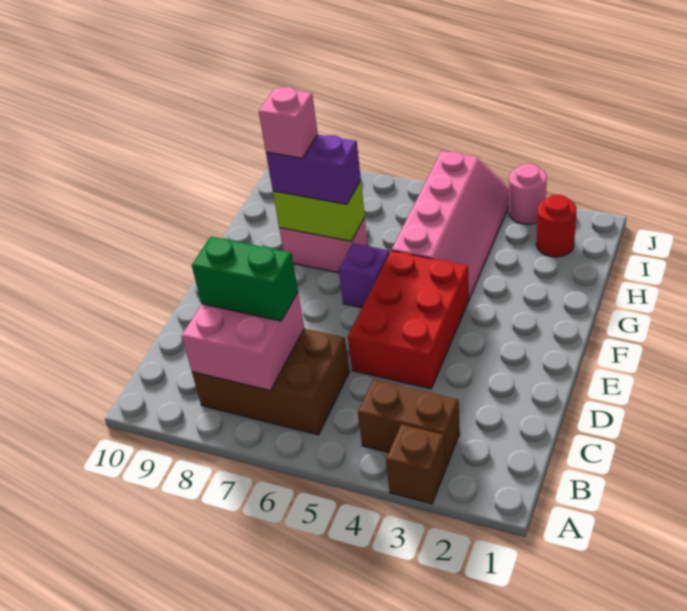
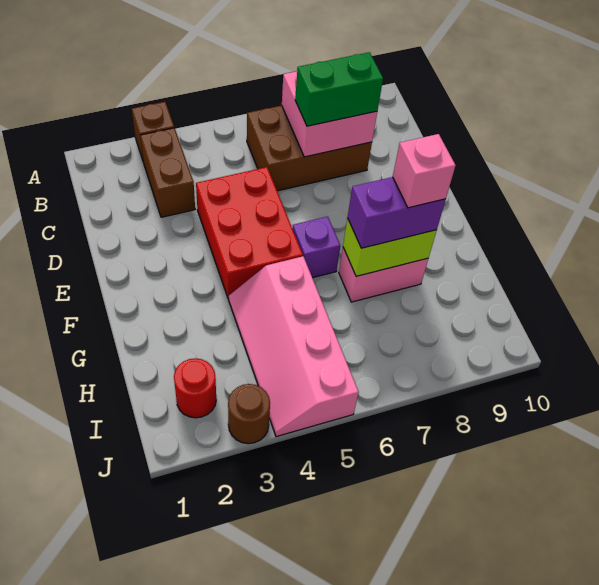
brown 1x2 brick [358,380,460,467] -> brown 1x2 brick turned to [140,128,195,217]
pink 1x1 round brick [509,164,547,224] -> brown 1x1 round brick [228,384,270,444]

